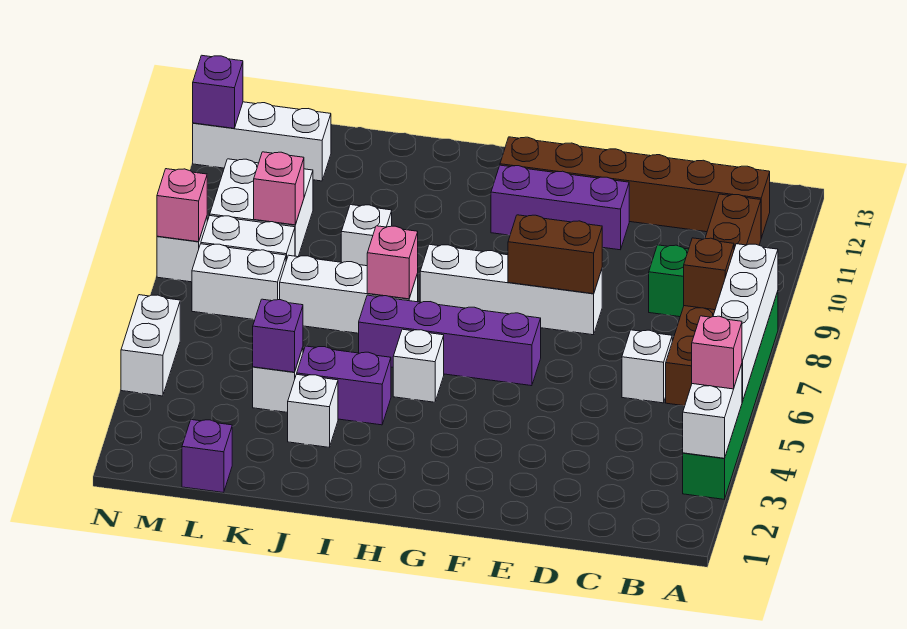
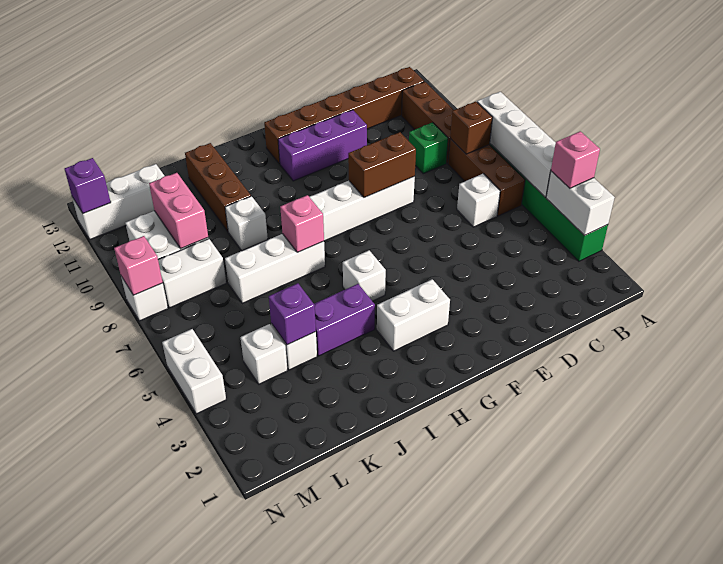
purple 1x4 brick [359,295,541,386] -> none
white 1x1 brick [288,374,338,447] -> white 1x1 brick moved to [241,324,287,384]
none -> brown 1x3 brick [185,143,251,231]
purple 1x1 brick [182,420,232,493] -> none
white 1x2 brick [192,244,286,320] -> white 1x2 brick moved to [377,279,450,351]
pink 1x1 brick [254,152,304,225] -> pink 1x2 brick [149,173,208,249]

